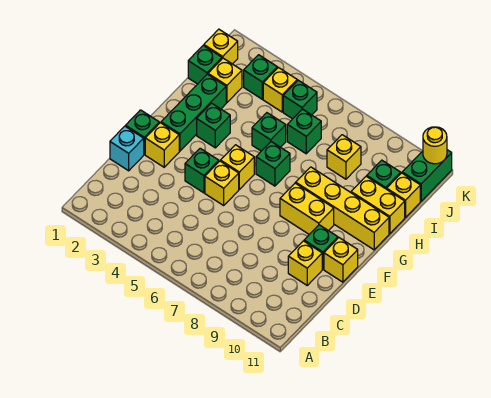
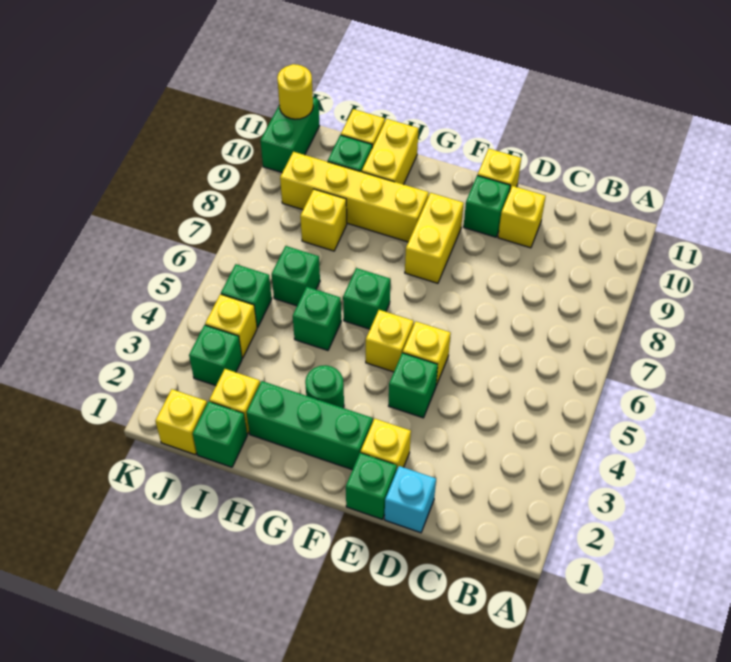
green 1x1 brick [197,103,230,148] -> green 1x1 round brick [305,365,344,408]
yellow 1x4 brick [296,167,389,250] -> yellow 1x4 brick turned to [280,152,429,242]
green 1x2 brick [402,150,452,201] -> green 1x2 brick turned to [260,97,320,172]

